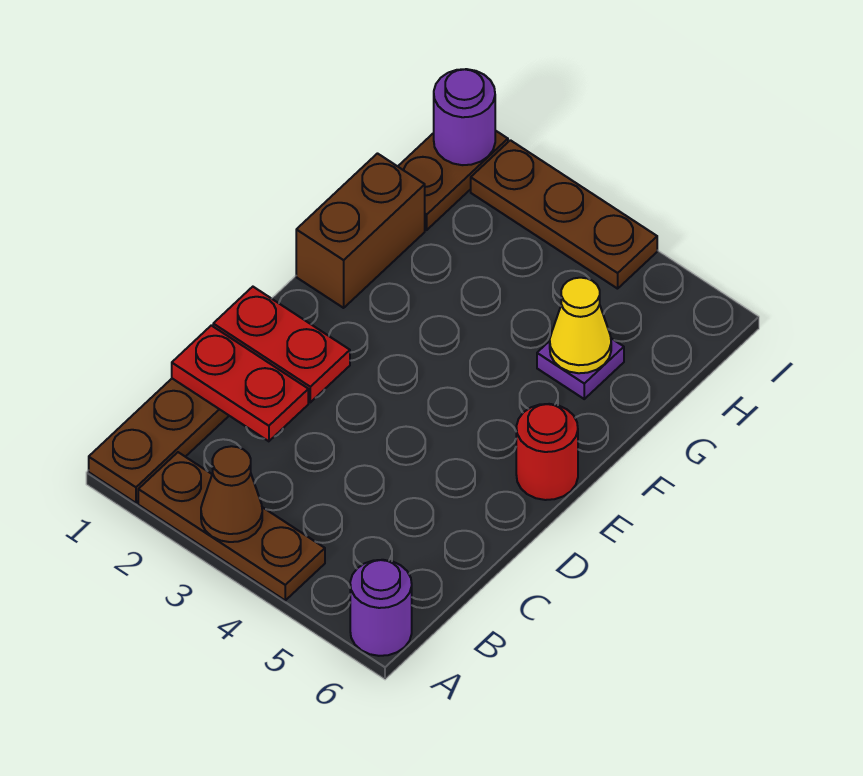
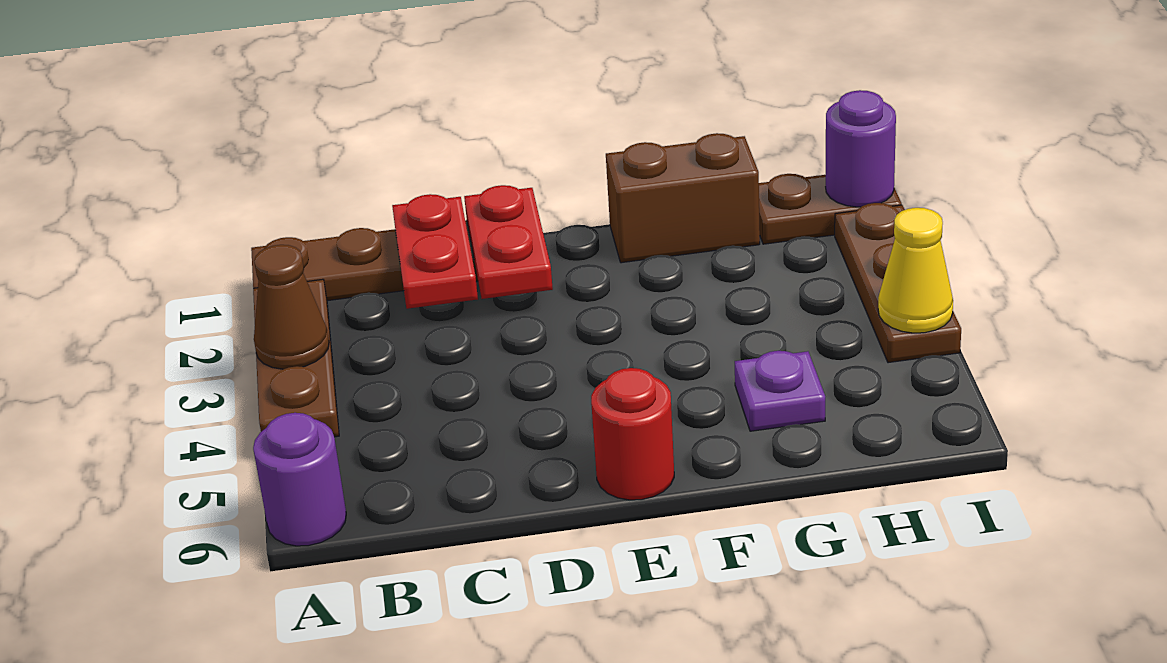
yellow 1x1 cone [550,278,611,373] -> yellow 1x1 cone moved to [878,208,953,333]

